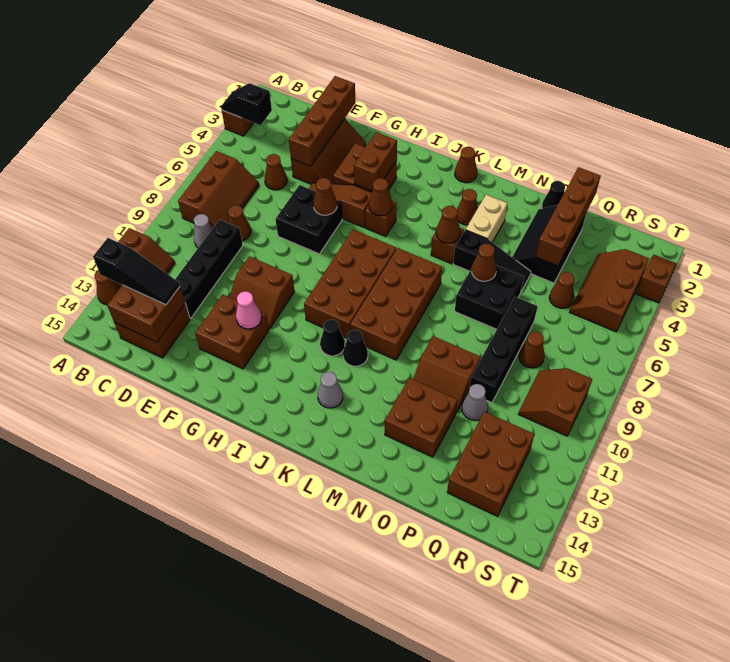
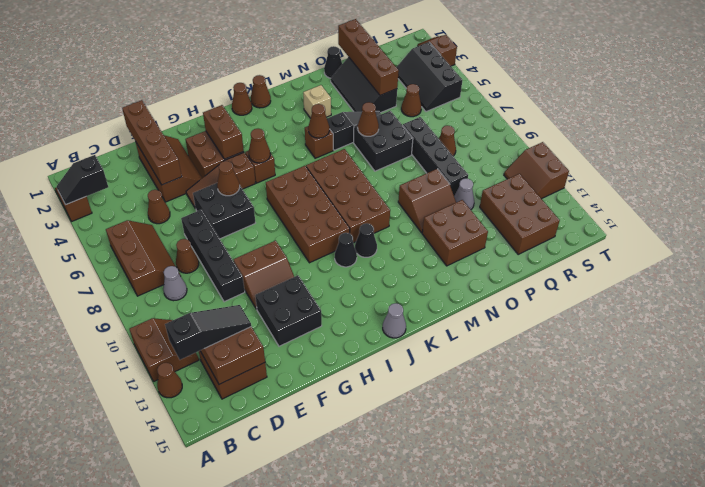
black 1x4 brick [175,220,243,318] -> black 1x4 brick moved to [181,210,245,302]
brown 2x2 brick [195,294,269,369] -> black 2x2 brick [255,275,322,346]
pink 1x1 cone [236,291,262,329] -> none
grey 1x1 cone [318,372,343,408] -> grey 1x1 cone moved to [383,303,406,338]
brown 1x1 cone [457,189,478,225] -> brown 1x1 cone moved to [232,83,252,115]
tan 1x2 brick [466,195,507,242] -> tan 1x1 brick [303,85,331,118]
brown 2x3 slope [570,249,649,332] -> black 2x3 slope [396,42,462,112]
brown 2x2 slope [518,368,592,436] -> brown 2x2 slope moved to [504,142,569,199]

